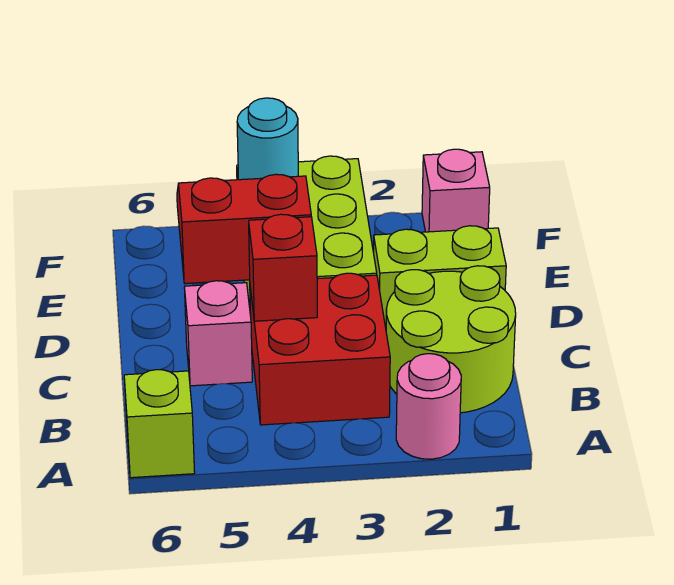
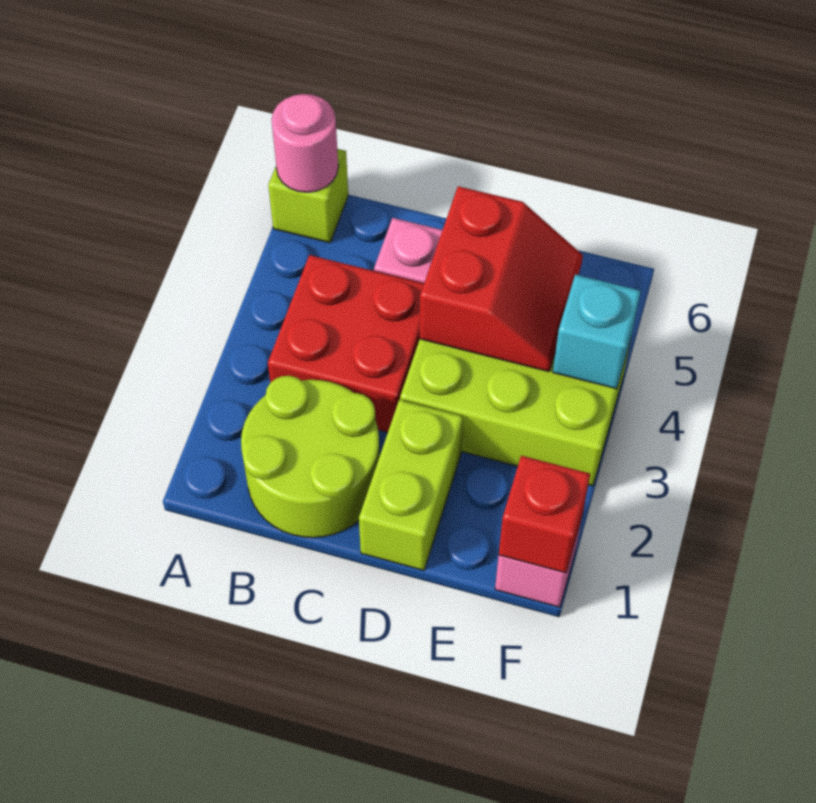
pink 1x1 round brick [396,354,461,459] -> pink 1x1 round brick moved to [272,94,338,192]
red 1x1 brick [249,214,317,321] -> red 1x1 brick moved to [499,456,590,573]
cyan 1x1 round brick [237,98,298,180] -> cyan 1x1 brick [553,275,641,389]

